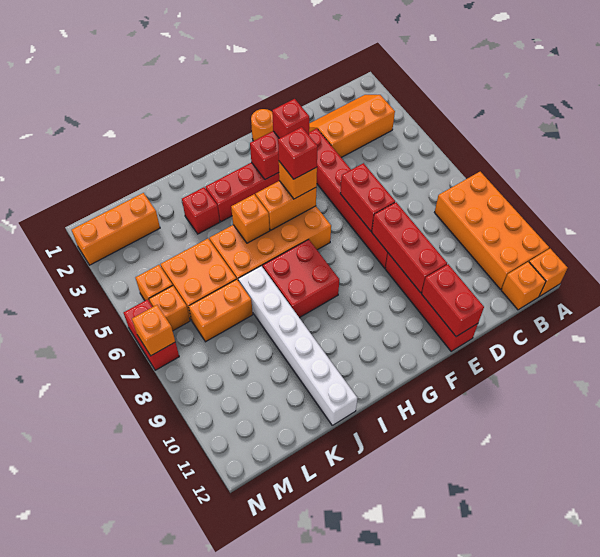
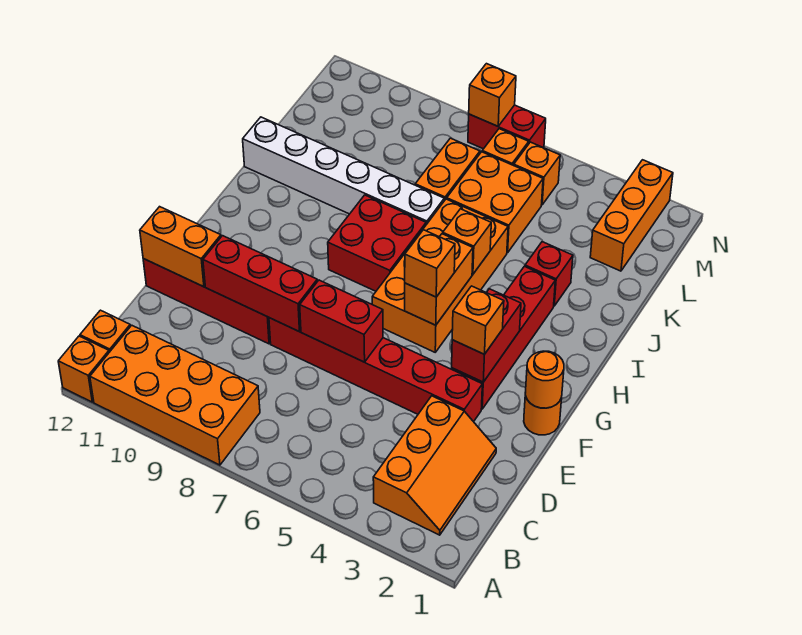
red 1x2 brick [422,264,484,337] -> orange 1x2 brick [140,207,221,287]
none -> orange 1x1 round brick [525,351,564,408]
red 1x1 brick [272,99,309,138] -> orange 1x1 brick [452,286,504,354]
red 1x1 brick [278,127,318,179] -> none

